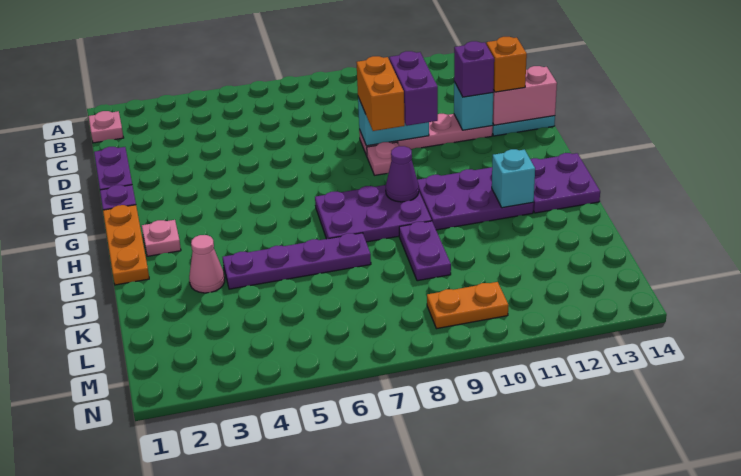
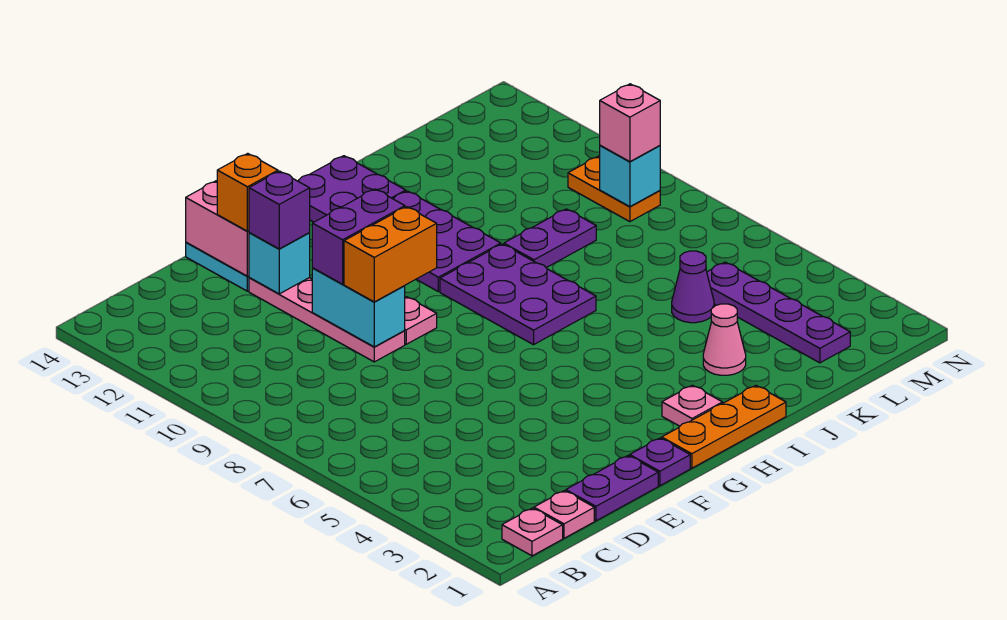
none -> pink 1x1 plate [534,491,594,538]
purple 1x1 cone [386,146,419,202] -> purple 1x1 cone moved to [672,251,714,323]
cyan 1x1 brick [492,149,535,208] -> cyan 1x1 brick moved to [600,145,660,207]
purple 1x4 plate [223,233,371,289] -> purple 1x4 plate moved to [707,262,850,363]
none -> pink 1x1 brick [600,84,660,162]

